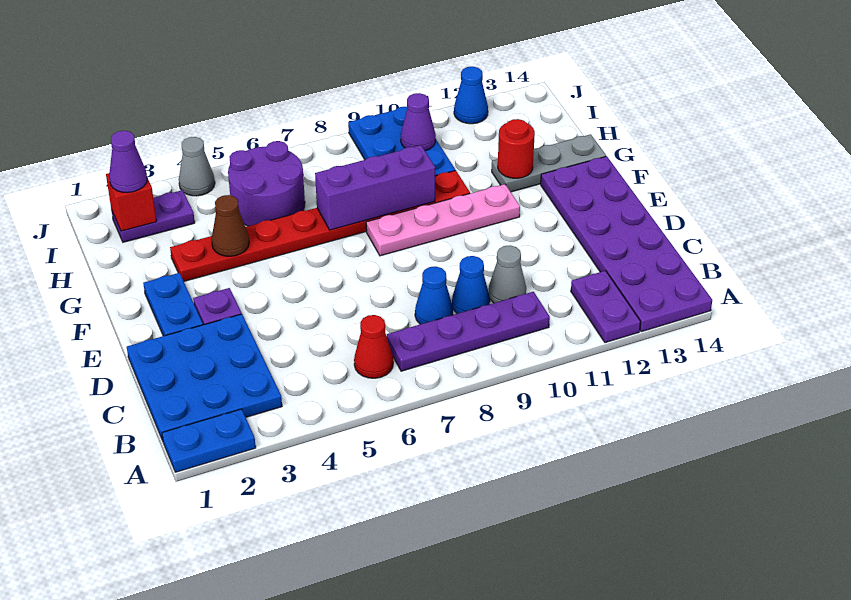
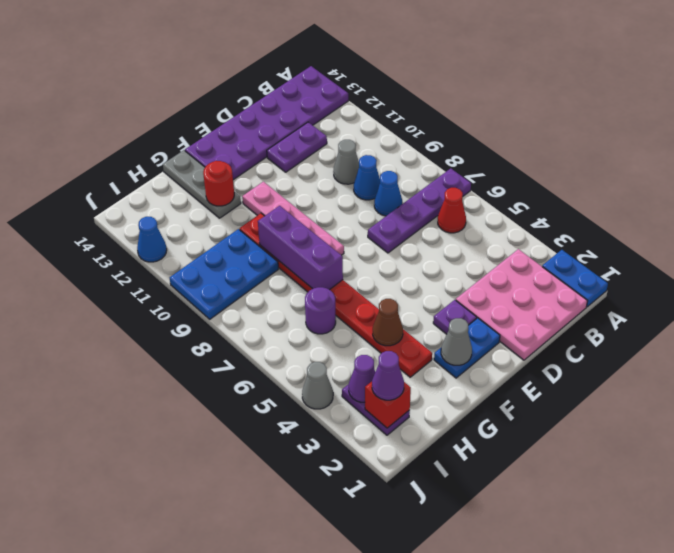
purple 1x2 plate [571,271,641,343] -> purple 1x2 plate moved to [267,122,327,172]
blue 3x3 plate [127,314,282,441] -> pink 3x3 plate [456,249,587,360]
purple 1x4 plate [387,292,550,371] -> purple 1x4 plate turned to [368,168,471,253]
none -> grey 1x1 cone [441,318,472,365]
purple 2x2 round brick [228,141,305,226] -> purple 1x1 round brick [305,287,336,334]
purple 1x1 cone [401,93,436,151] -> purple 1x1 cone moved to [349,355,375,402]

